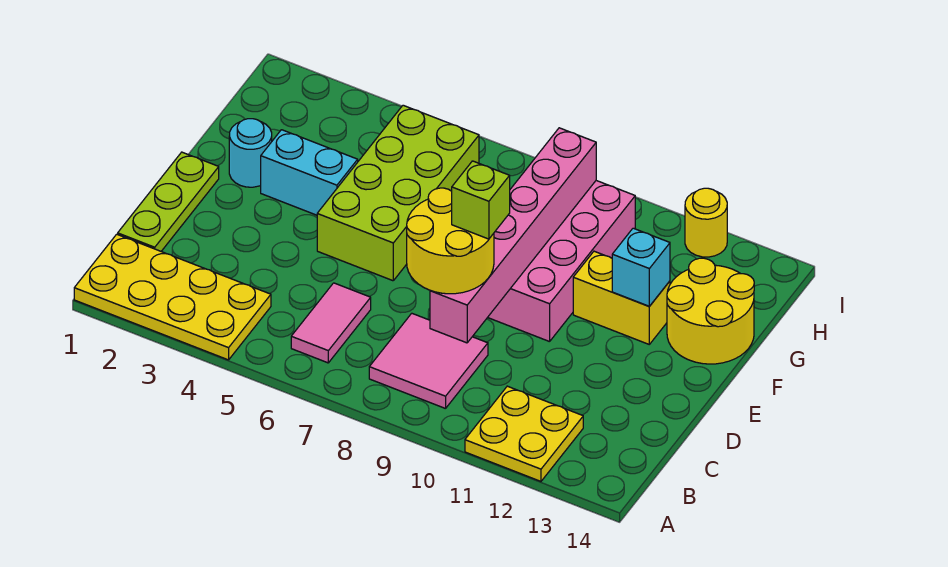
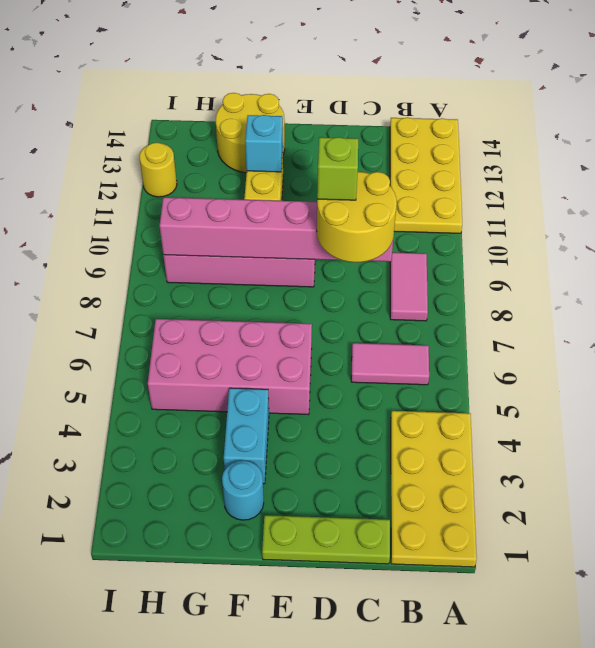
yellow 2x2 plate [465,386,583,481] -> yellow 2x4 plate [390,117,462,233]
pink 2x2 tile [369,313,488,409] -> pink 1x2 tile [390,252,428,321]
lime 2x4 brick [317,105,479,281] -> pink 2x4 brick [148,319,312,415]

